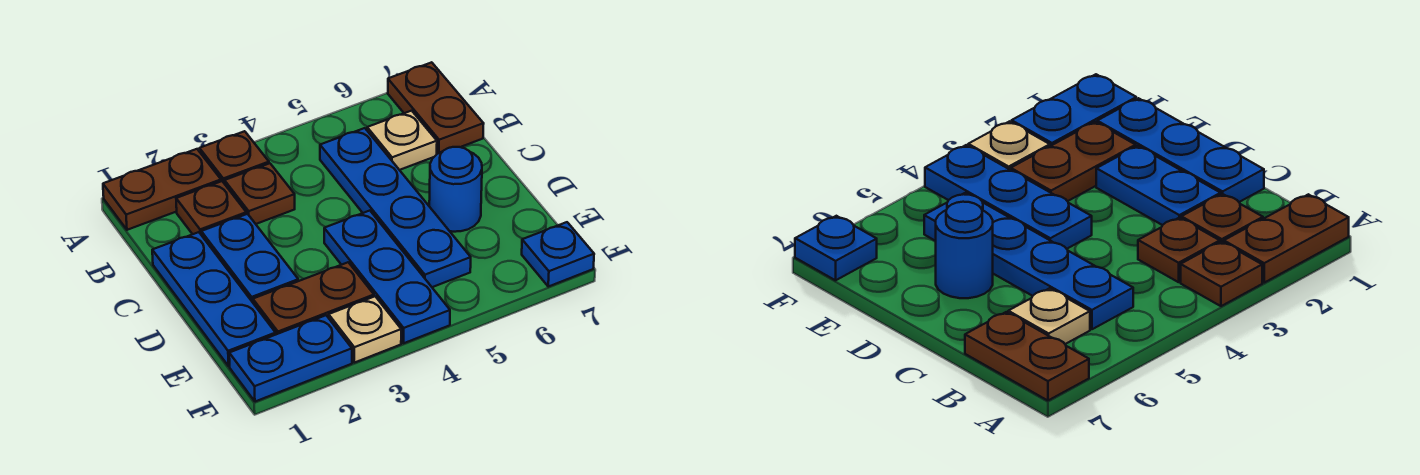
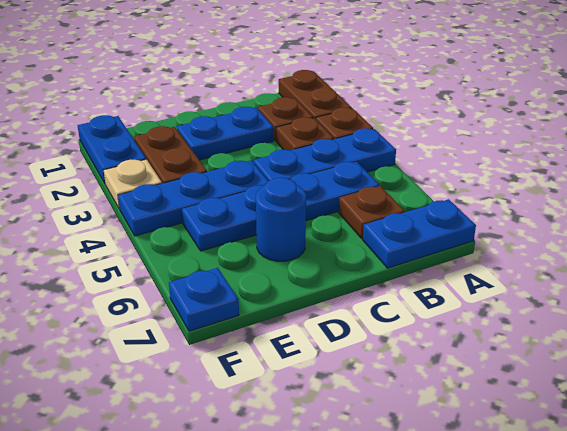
brown 1x2 plate [388,62,484,154] -> blue 1x2 plate [363,199,476,268]
tan 1x1 plate [367,111,437,170] -> brown 1x1 plate [339,186,405,239]
blue 1x3 plate [152,232,276,366] -> blue 1x3 plate moved to [253,128,396,181]

